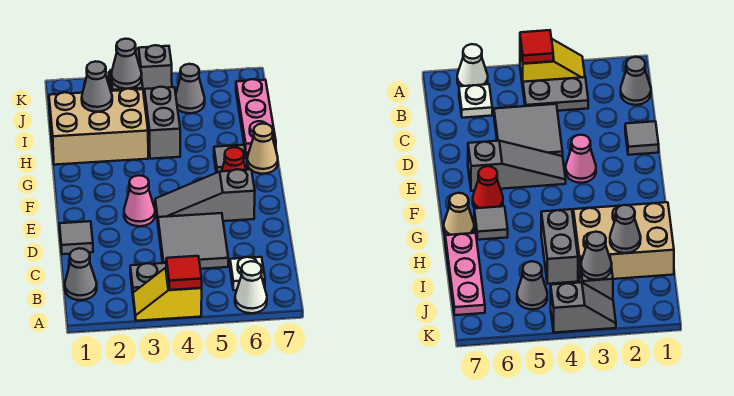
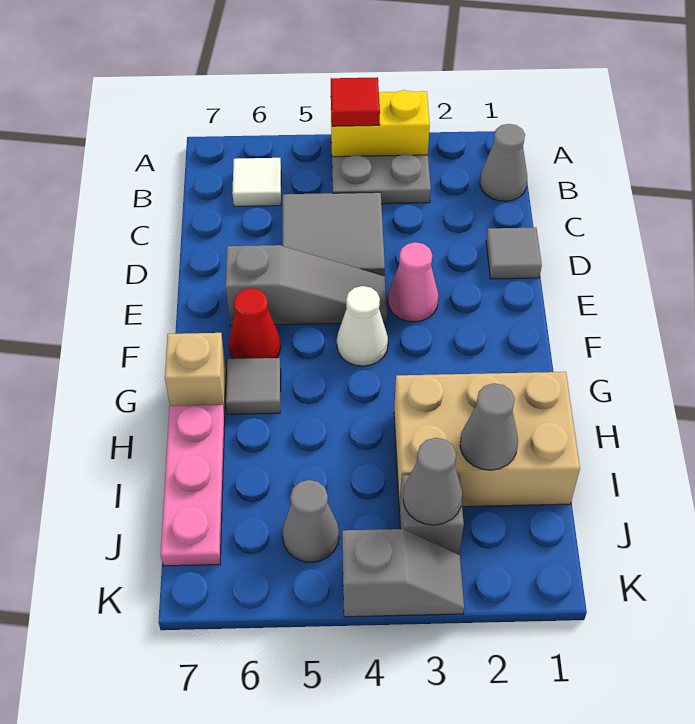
yellow 1x2 slope [133,268,202,321] -> yellow 1x2 brick [331,90,430,157]
white 1x1 cone [235,261,267,313] -> white 1x1 cone moved to [337,286,388,366]
white 1x1 plate [230,257,265,290] -> white 1x1 tile [232,158,281,207]
tan 1x1 cone [247,124,278,174] -> tan 1x1 brick [165,333,226,414]
grey 1x2 brick [144,87,180,159] -> none

